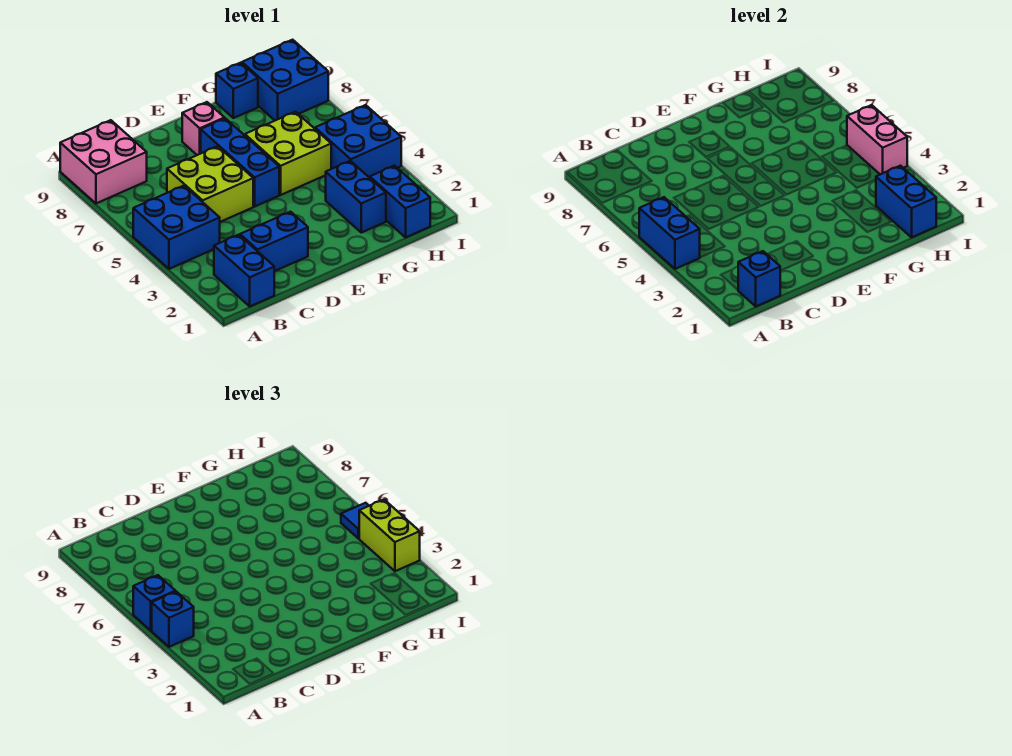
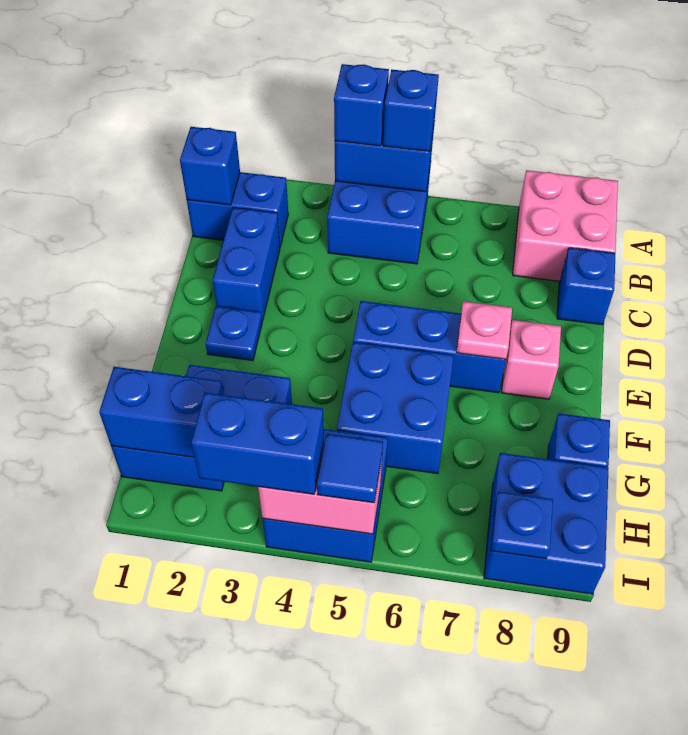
lime 2x2 brick [167,146,253,222] -> none
none -> blue 1x1 brick [557,248,615,325]
none -> blue 1x1 plate [206,306,262,360]
none -> pink 1x1 plate [456,301,512,359]
lime 2x2 brick [245,112,331,195] -> blue 2x2 brick [337,342,454,473]
lime 1x2 brick [359,500,420,571] -> blue 1x2 brick [191,393,324,494]
none -> blue 1x1 plate [491,492,553,559]

